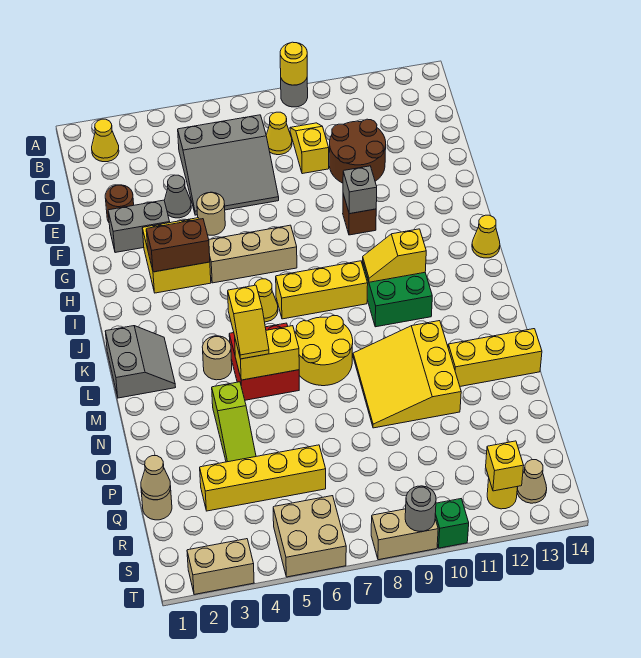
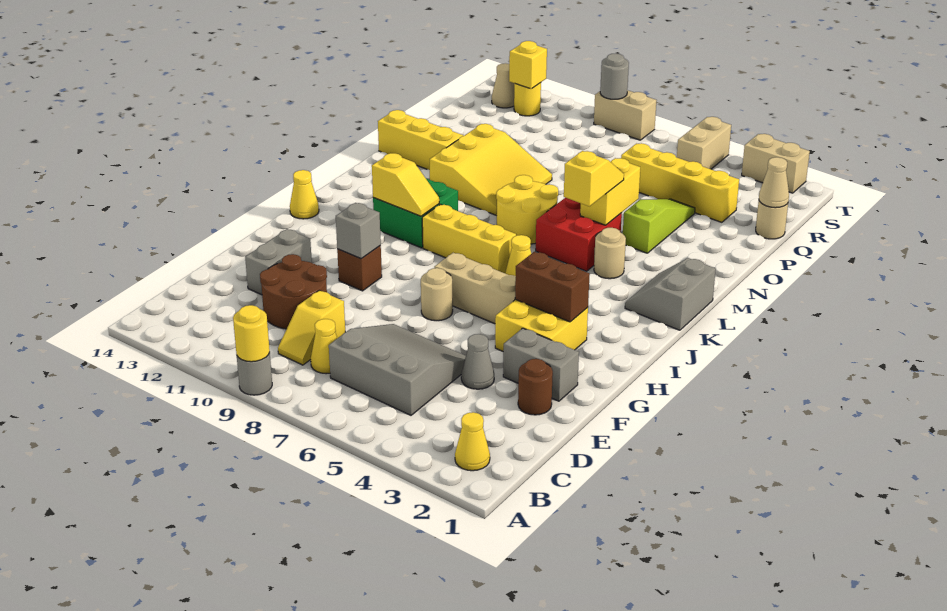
none -> grey 1x2 brick [245,229,312,295]
tan 1x1 round brick [197,192,225,235] -> tan 1x1 round brick moved to [421,268,453,321]
yellow 1x2 brick [235,326,299,380] -> yellow 1x2 brick turned to [580,158,640,225]
tan 2x2 brick [273,496,346,577] -> tan 1x2 brick [677,117,731,169]
green 1x1 brick [435,499,469,548] -> none

